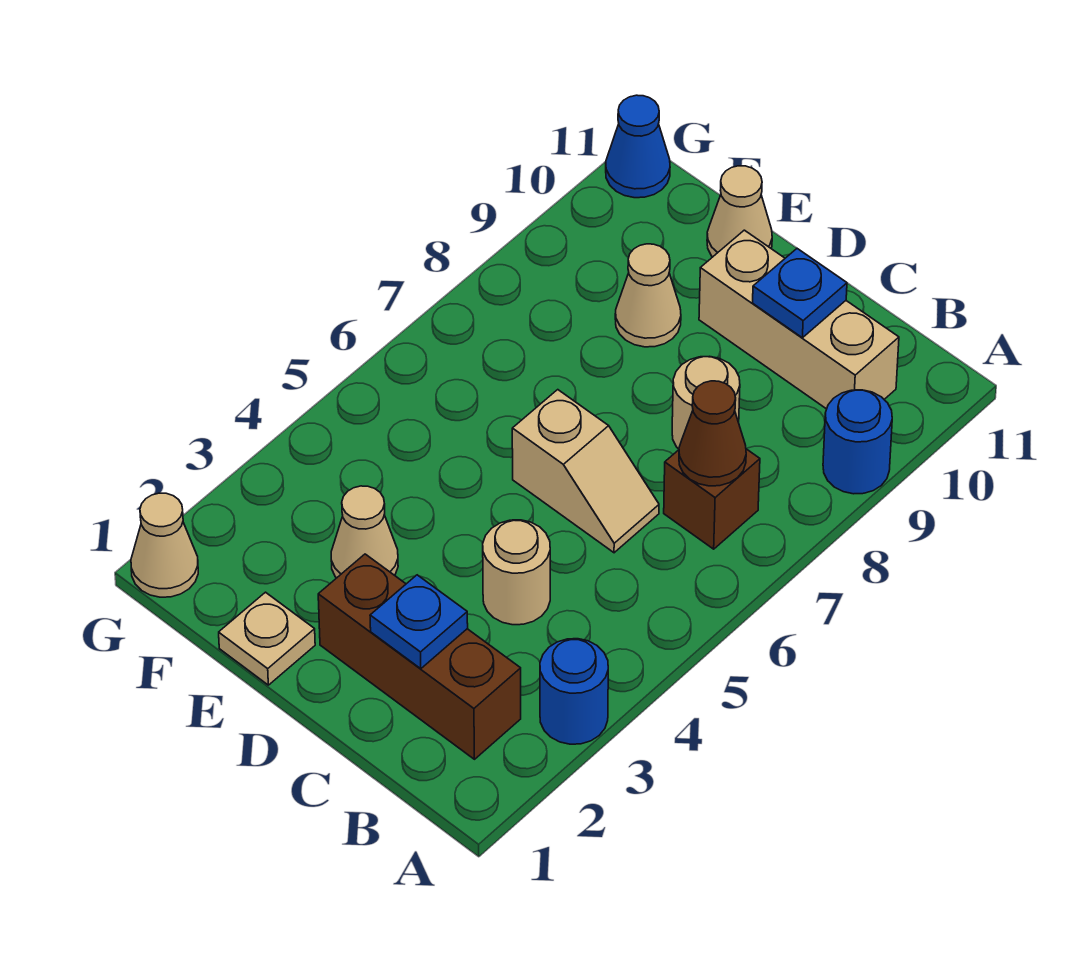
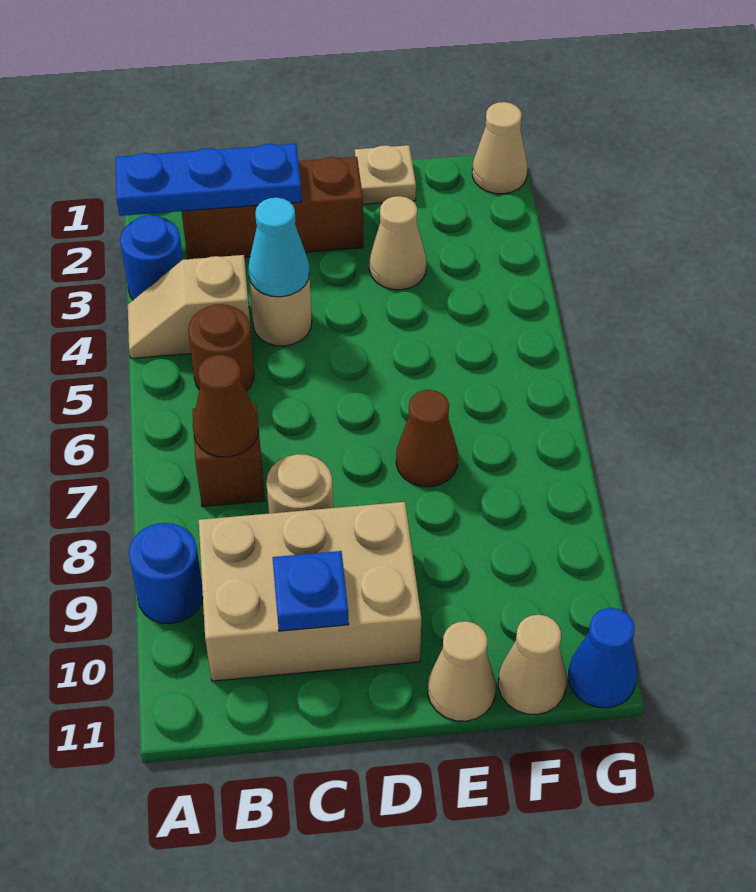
none -> brown 1x1 round brick [188,304,254,391]
tan 1x3 brick [699,230,899,409] -> tan 2x3 brick [199,502,421,681]
blue 1x1 plate [370,575,468,669] -> blue 1x3 plate [116,144,302,216]
none -> cyan 1x1 cone [248,198,309,297]
tan 1x2 slope [512,390,659,553] -> tan 1x2 slope moved to [128,255,252,358]
none -> brown 1x1 cone [396,390,458,487]
tan 1x1 cone [615,244,681,347] -> tan 1x1 cone moved to [498,615,567,715]

